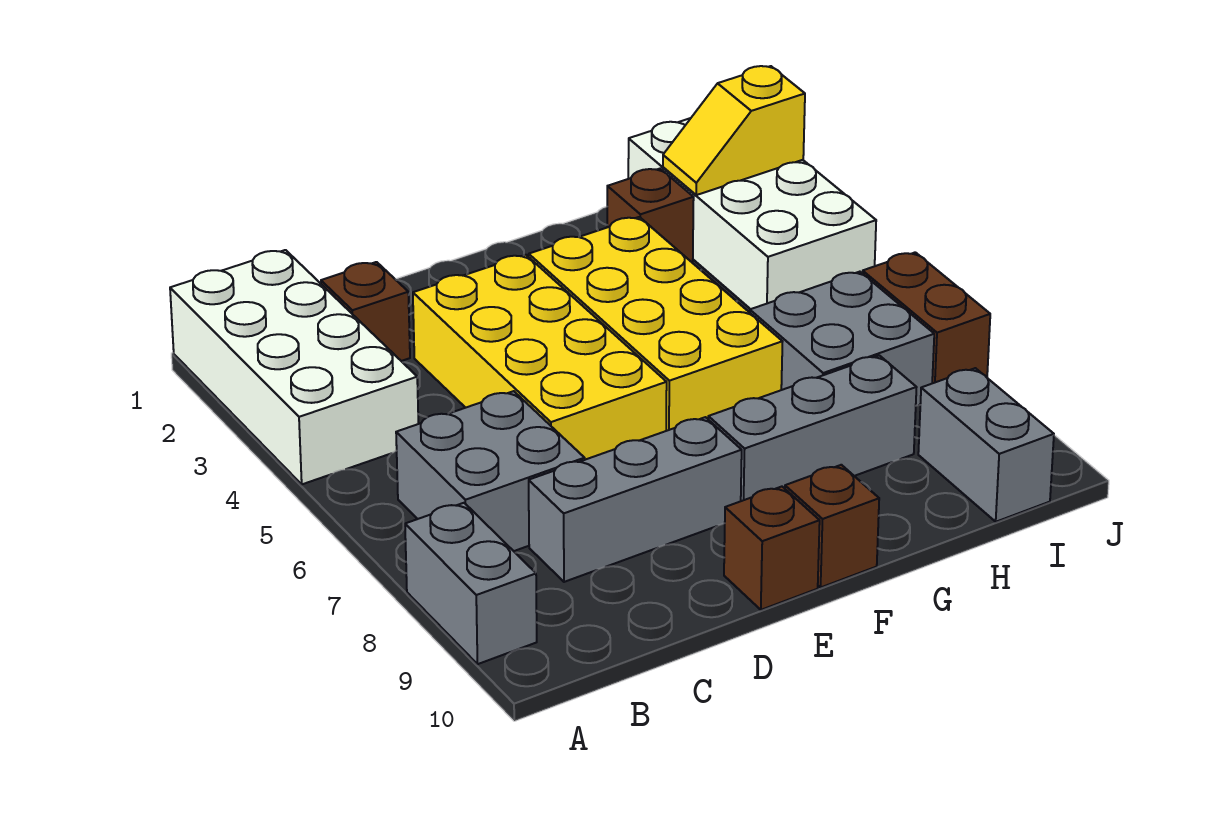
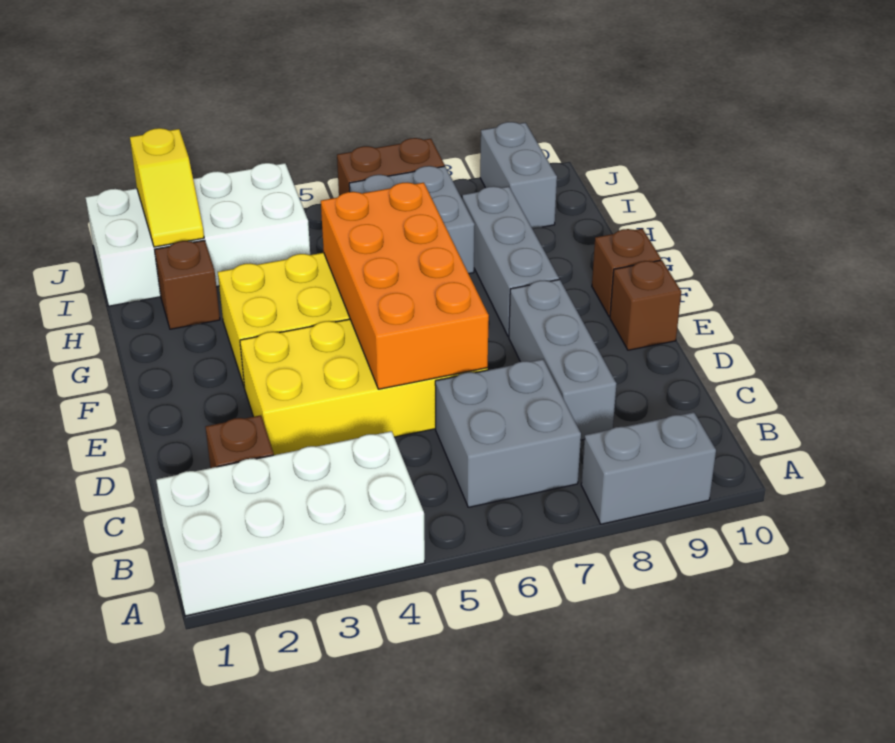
none -> orange 2x4 brick [321,183,489,389]
grey 1x2 brick [918,368,1054,522] -> grey 1x2 brick turned to [480,122,557,229]

